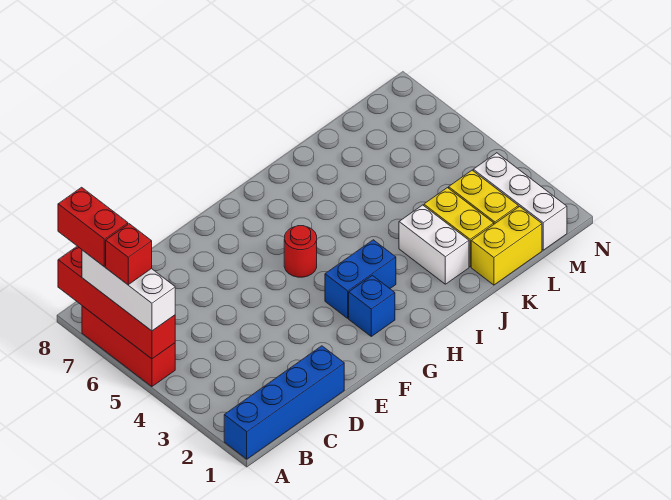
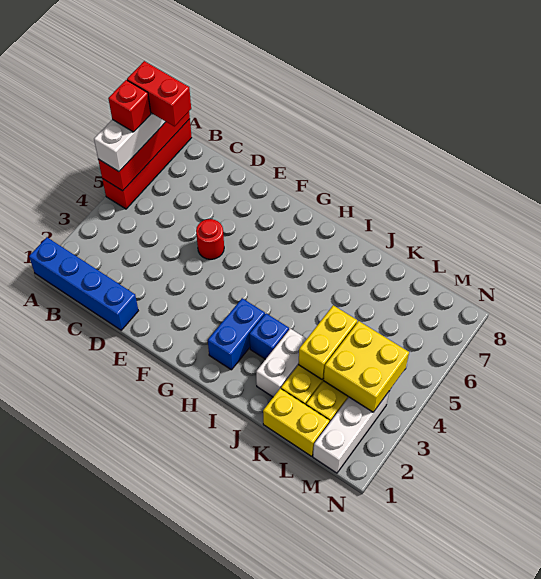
red 1x3 brick [82,306,175,387] -> red 1x4 brick [102,119,192,209]
red 1x2 brick [58,187,128,267] -> red 1x2 brick turned to [127,61,191,127]
blue 1x1 brick [349,275,395,336] -> blue 1x1 brick moved to [249,313,289,359]
blue 1x2 brick [325,240,396,318] -> blue 1x2 brick turned to [208,298,265,370]
red 1x1 round brick [284,226,317,277] -> red 1x1 round brick moved to [196,219,224,259]
none -> yellow 1x2 brick [298,305,357,379]
none -> yellow 2x2 brick [323,321,409,412]

